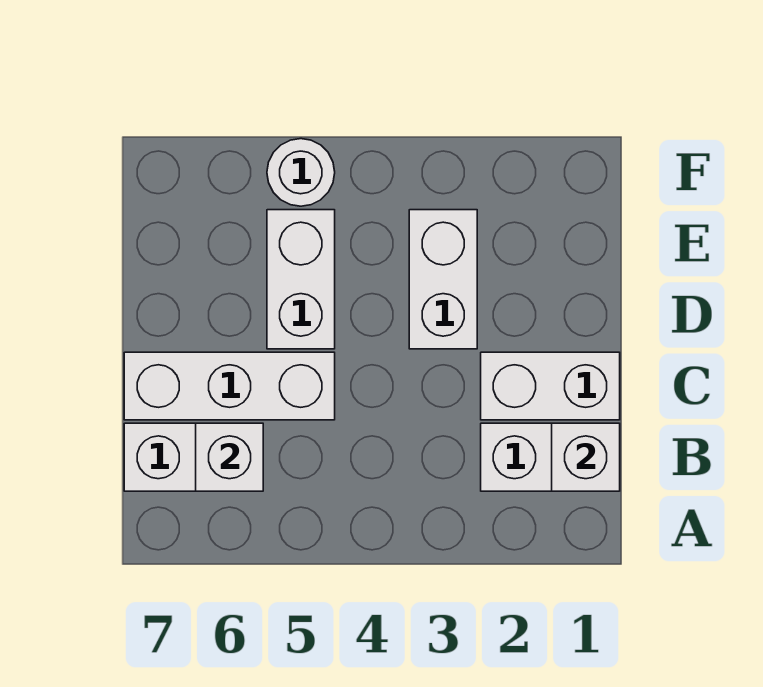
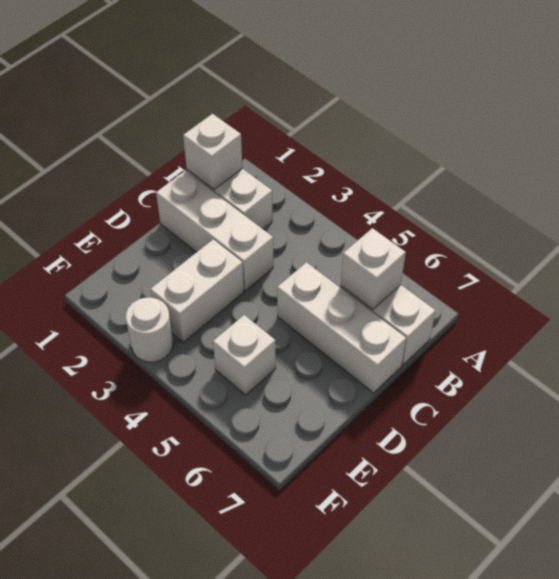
white 1x2 brick [481,352,620,420] -> white 1x3 brick [156,171,273,291]
white 1x2 brick [267,210,335,349] -> white 1x1 brick [213,315,276,395]
white 1x1 round brick [267,139,335,206] -> white 1x1 round brick moved to [126,298,173,362]

